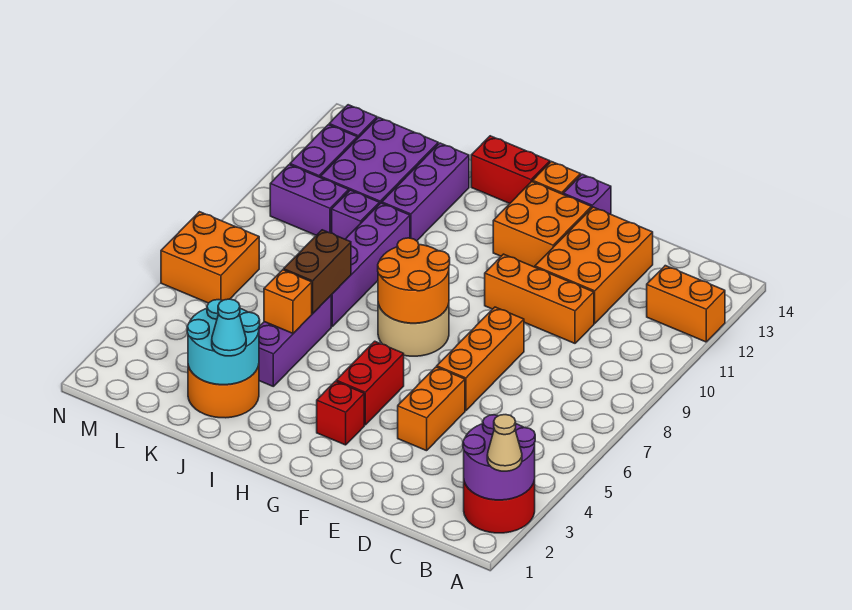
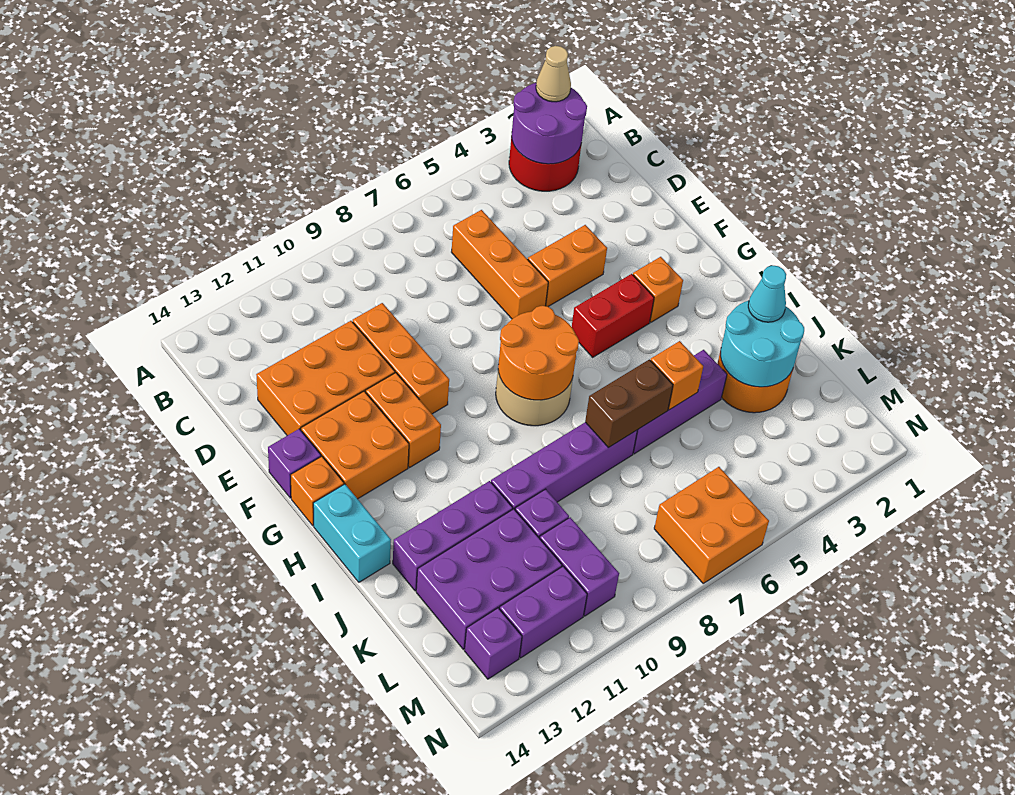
orange 1x2 brick [647,266,725,342] -> orange 1x2 brick moved to [366,373,441,468]
orange 1x3 brick [437,307,524,411] -> orange 1x3 brick turned to [452,210,548,319]
red 1x1 brick [317,381,364,445] -> orange 1x1 brick [633,257,683,322]
red 1x2 brick [471,136,550,204] -> cyan 1x2 brick [313,484,391,582]

